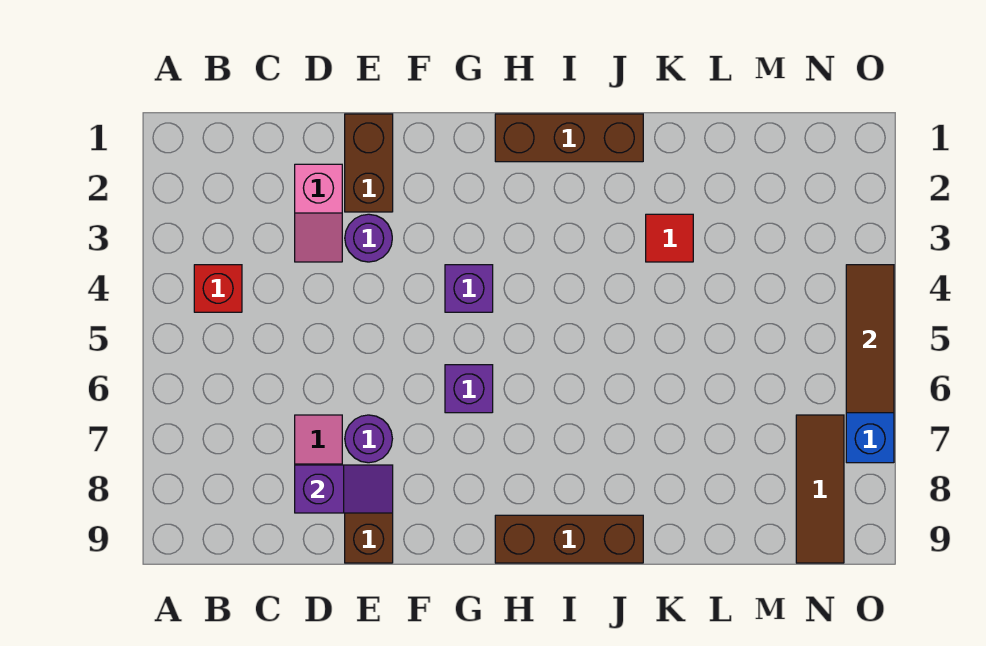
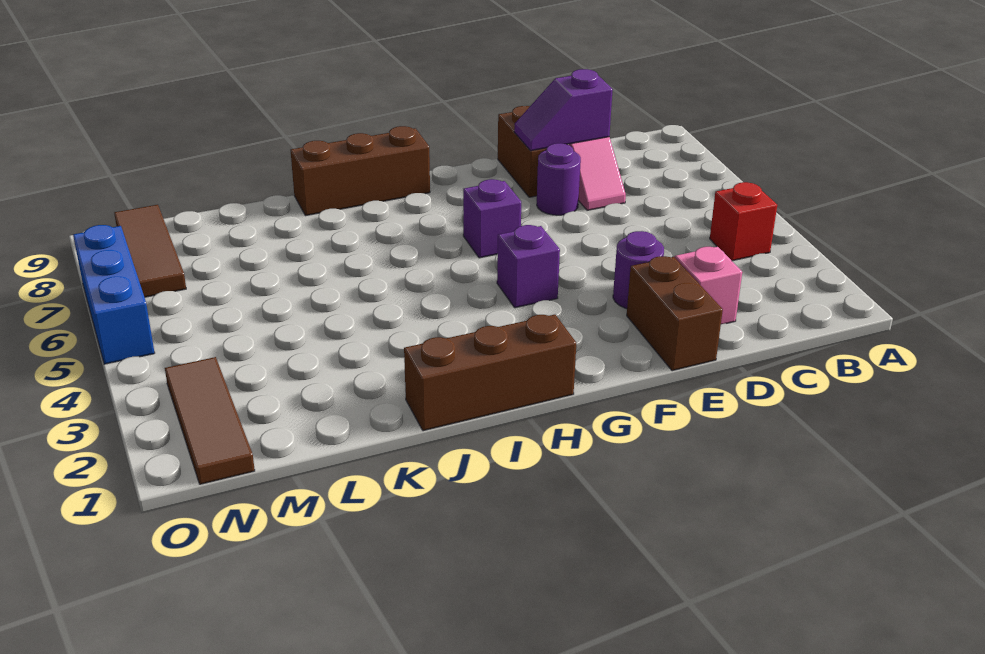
red 1x1 tile [646,214,693,262] -> none
brown 1x3 tile [846,265,894,413] -> brown 1x3 tile moved to [165,357,255,484]

